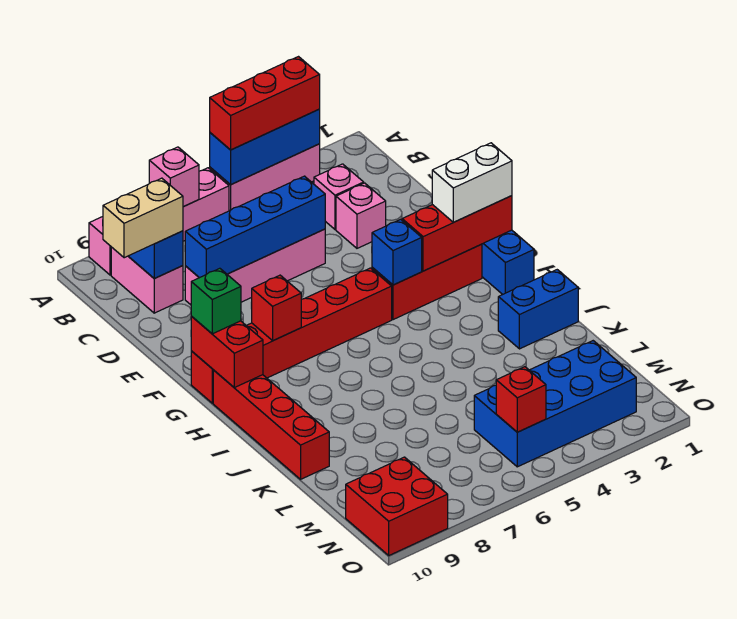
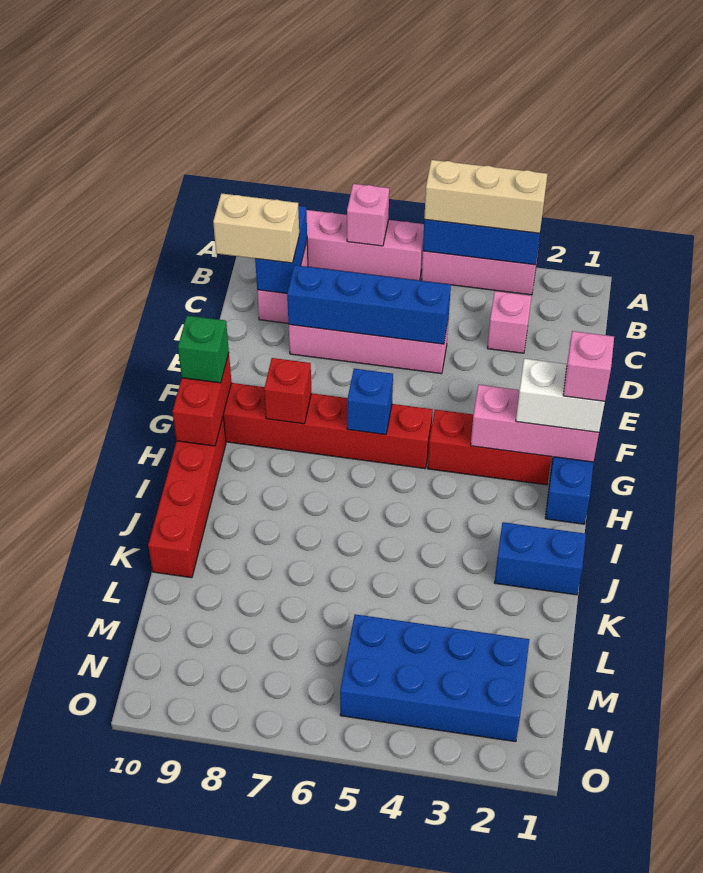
red 1x3 brick [210,57,320,150] -> tan 1x3 brick [424,160,547,233]
pink 1x1 brick [336,183,386,248] -> pink 1x1 brick moved to [563,331,614,401]
red 1x3 brick [402,196,512,271] -> pink 1x3 brick [471,385,599,462]
blue 1x1 brick [372,219,422,285] -> blue 1x1 brick moved to [347,369,393,435]
red 1x1 brick [496,367,546,432] -> none
red 2x2 brick [346,457,448,555] -> none

